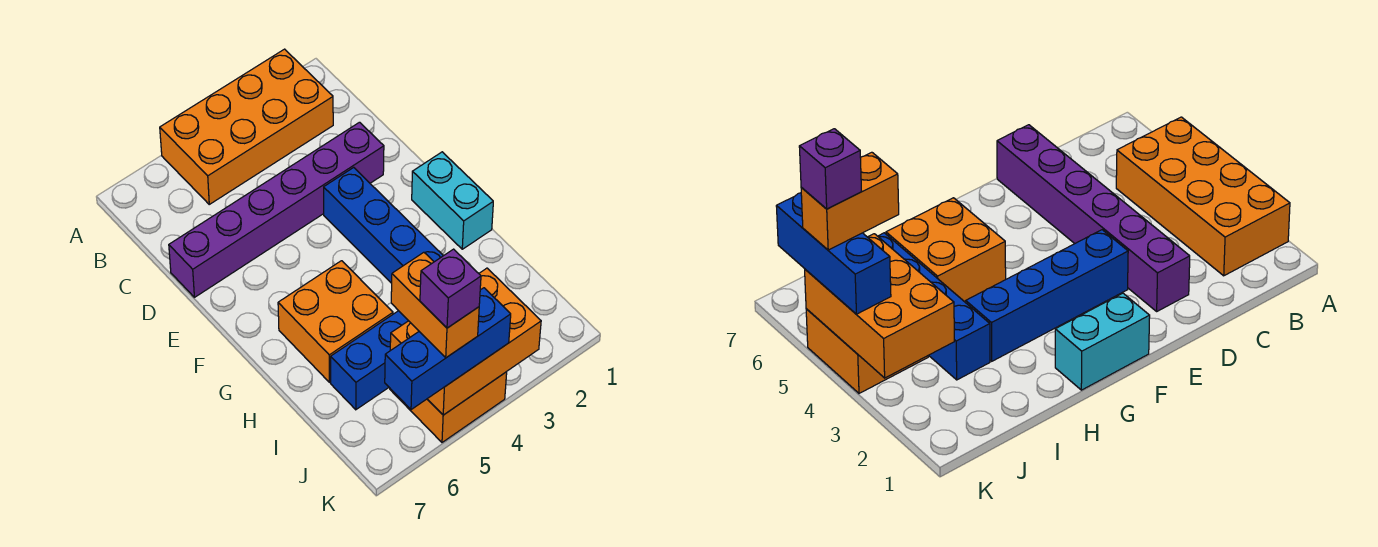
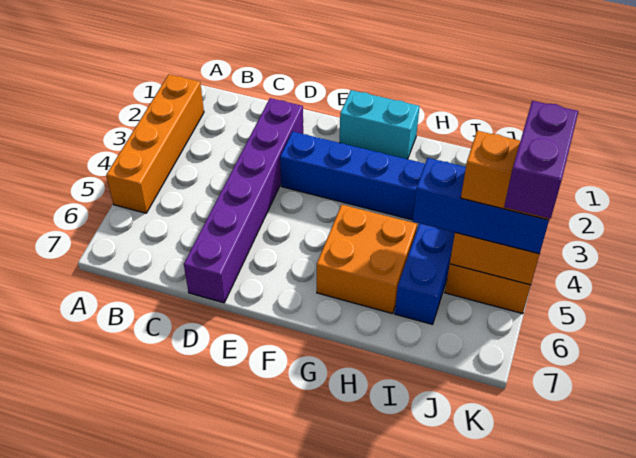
orange 2x4 brick [160,49,333,204] -> orange 1x4 brick [106,74,204,213]
blue 1x3 brick [385,288,511,410] -> blue 1x3 brick turned to [413,158,549,254]
purple 1x1 brick [420,249,481,328] -> purple 1x2 brick [504,101,578,219]

